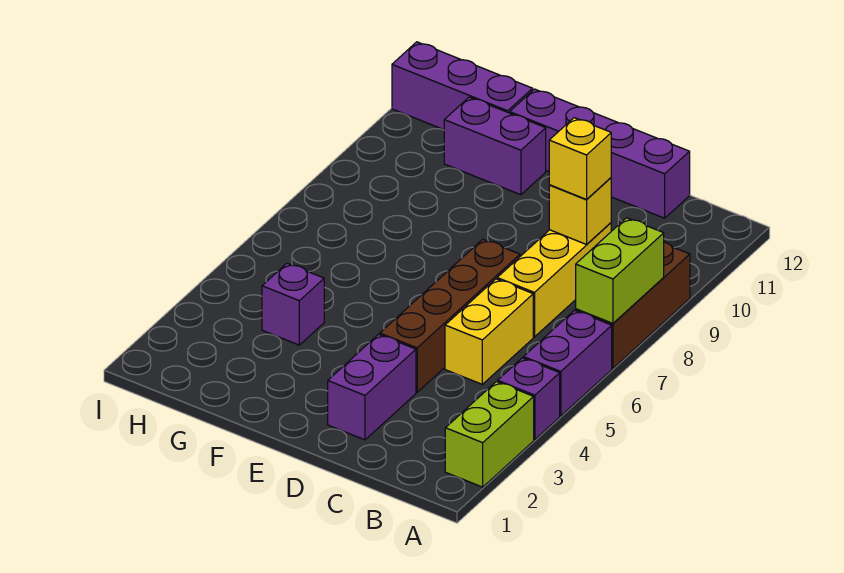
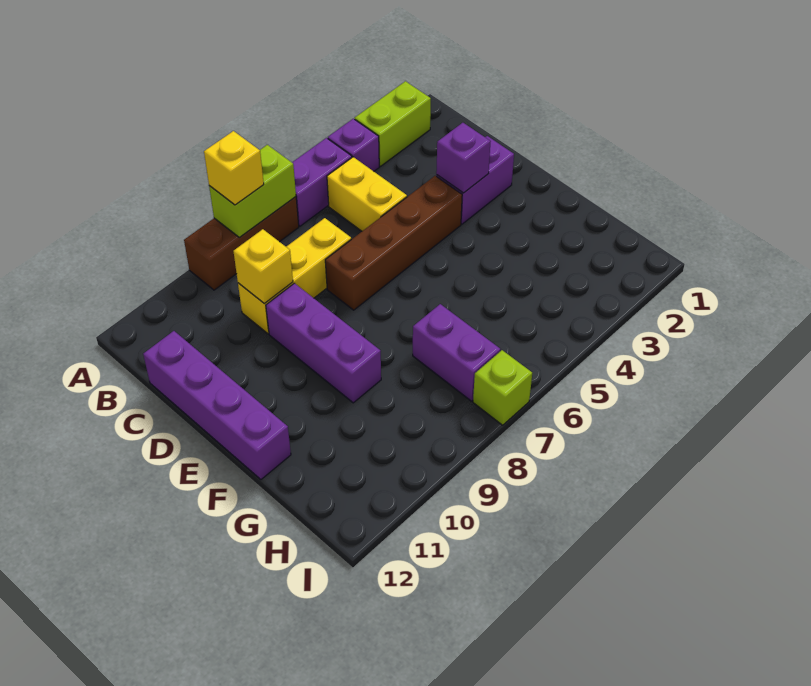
yellow 1x2 brick [445,279,533,384] -> yellow 1x2 brick turned to [327,157,407,231]
yellow 1x1 brick [549,118,611,199] -> yellow 1x1 brick moved to [204,131,264,205]
purple 1x2 brick [444,97,546,195] -> purple 1x2 brick moved to [413,304,500,401]
purple 1x1 brick [262,263,324,345] -> purple 1x1 brick moved to [436,123,491,193]
purple 1x3 brick [392,42,533,130] -> purple 1x3 brick moved to [266,283,381,403]
none -> lime 1x1 brick [473,350,532,425]

